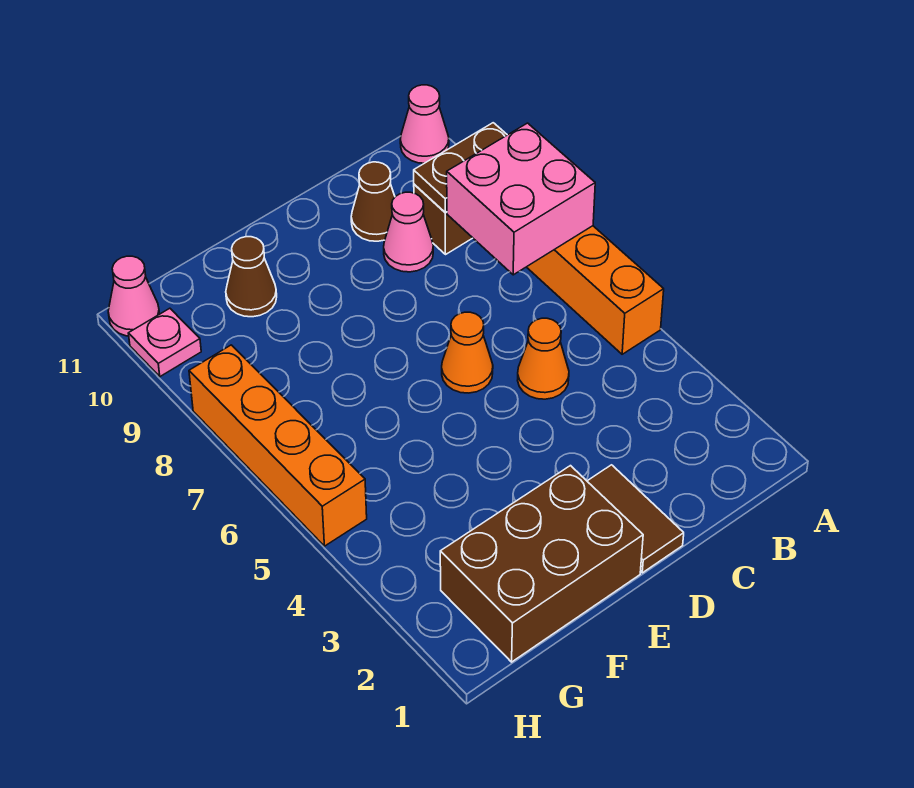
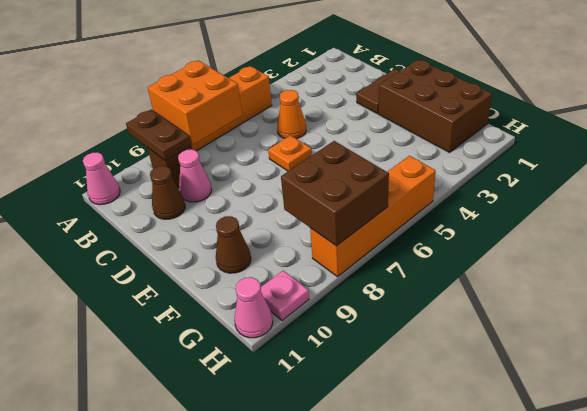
pink 2x2 brick [447,123,595,275] -> orange 2x2 brick [148,60,242,145]
orange 1x1 cone [442,312,493,393] -> orange 1x1 plate [268,135,312,171]
none -> brown 2x2 brick [281,141,389,246]

